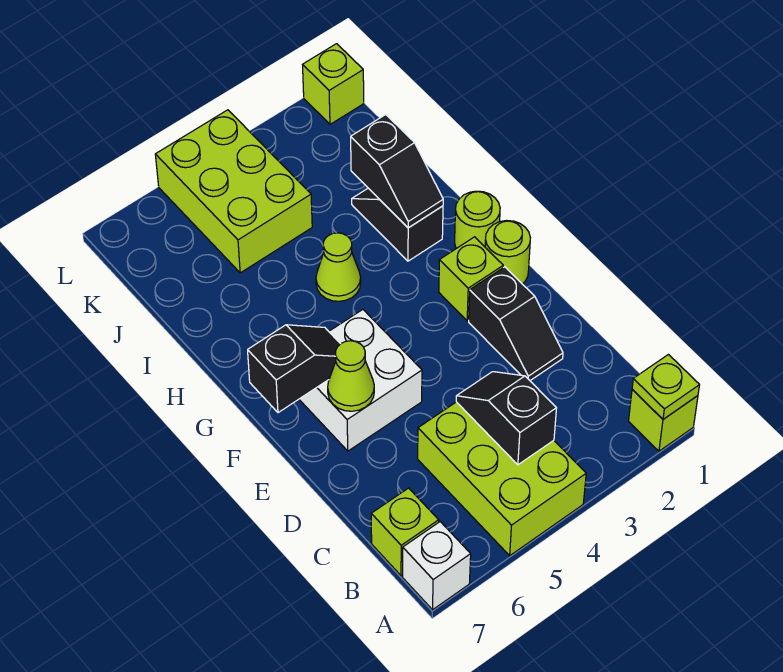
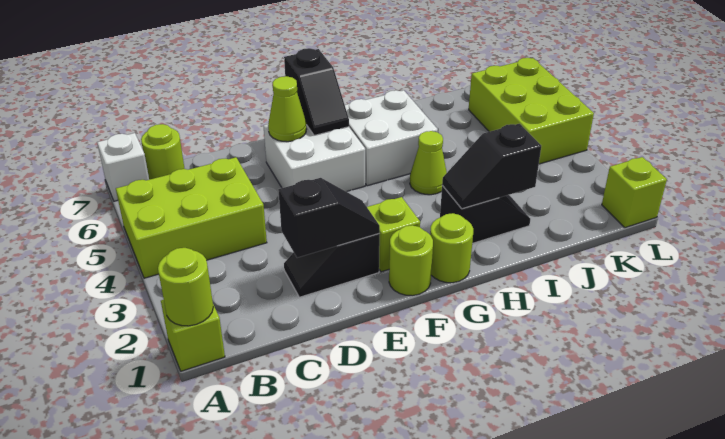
lime 1x1 plate [632,355,700,419] -> lime 1x1 round brick [158,248,213,326]
black 1x2 slope [456,372,556,465] -> black 1x2 slope moved to [278,178,380,258]
lime 1x1 brick [371,488,439,576] -> lime 1x1 round brick [141,124,185,180]
none -> white 2x2 brick [345,90,438,186]
lime 2x3 brick [155,110,312,273] -> lime 2x3 brick turned to [469,58,594,164]

